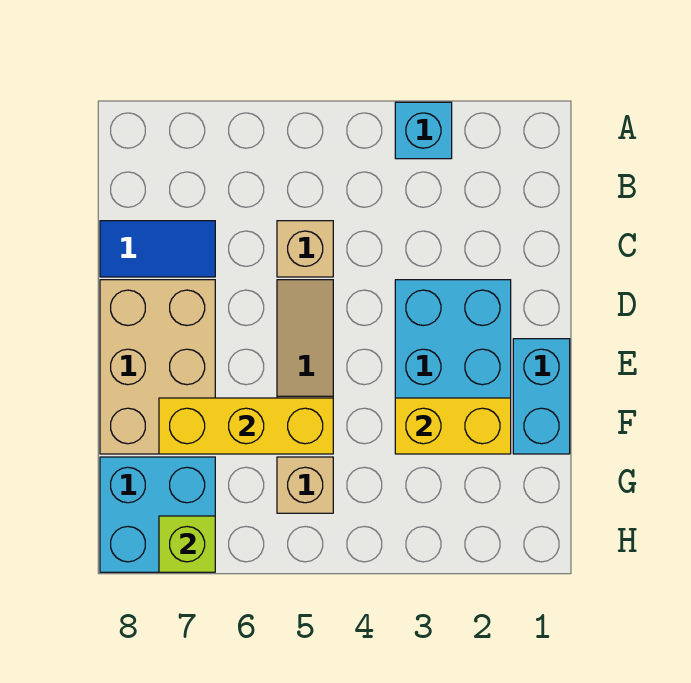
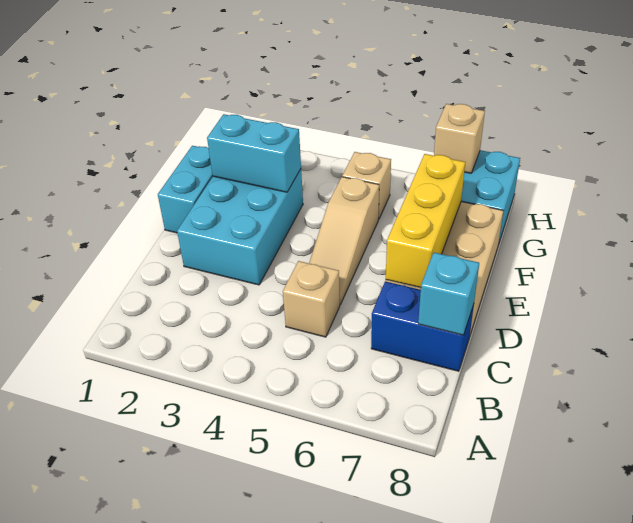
cyan 1x1 brick [395,102,452,159] -> cyan 1x1 brick moved to [418,253,479,335]
blue 1x2 tile [100,221,215,277] -> blue 1x2 brick [371,281,474,371]
yellow 1x2 brick [395,398,511,454] -> cyan 1x2 brick [207,114,301,192]
yellow 1x3 brick [159,398,333,454] -> yellow 1x3 brick turned to [386,154,465,288]
lime 1x1 brick [159,516,215,572] -> tan 1x1 brick [434,104,485,173]

